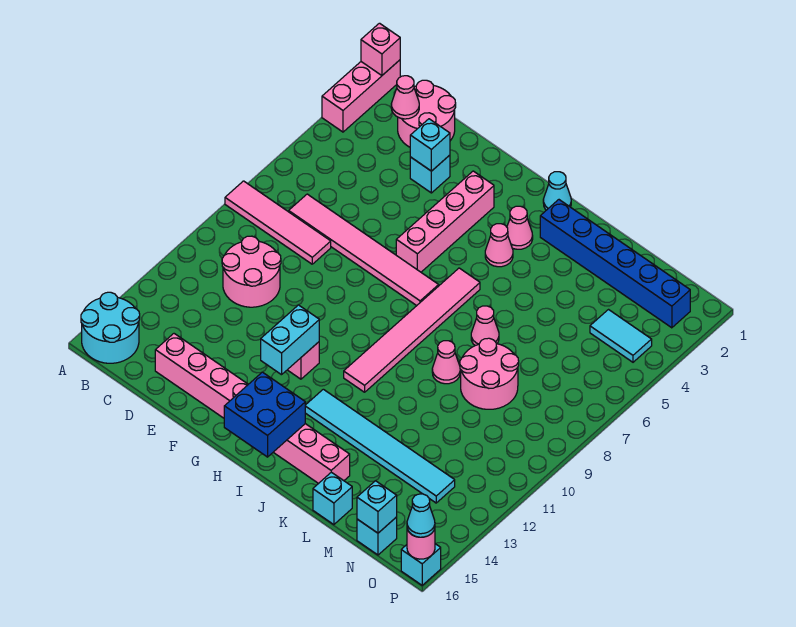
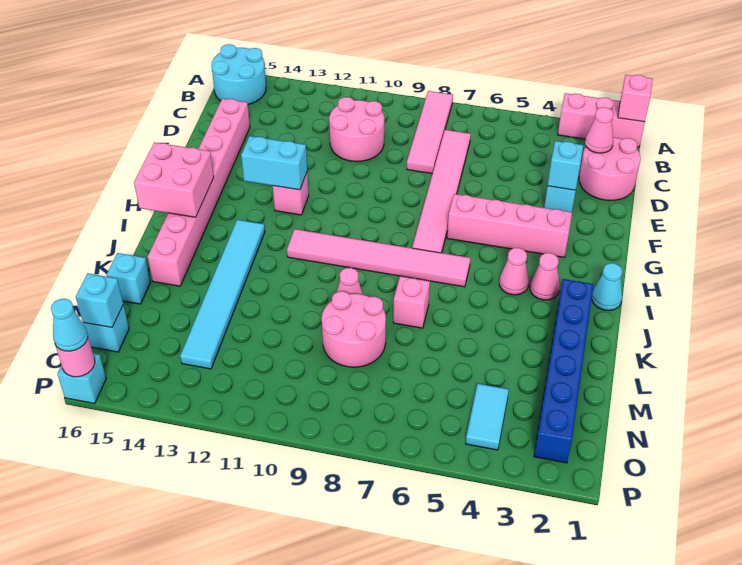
blue 2x2 brick [224,372,305,457] -> pink 2x2 brick [134,142,214,217]
pink 1x1 cone [471,306,499,346] -> pink 1x1 brick [393,276,430,328]

